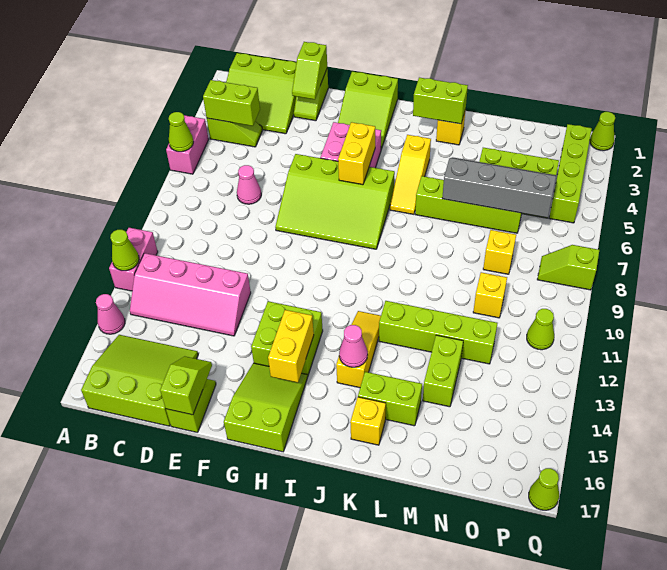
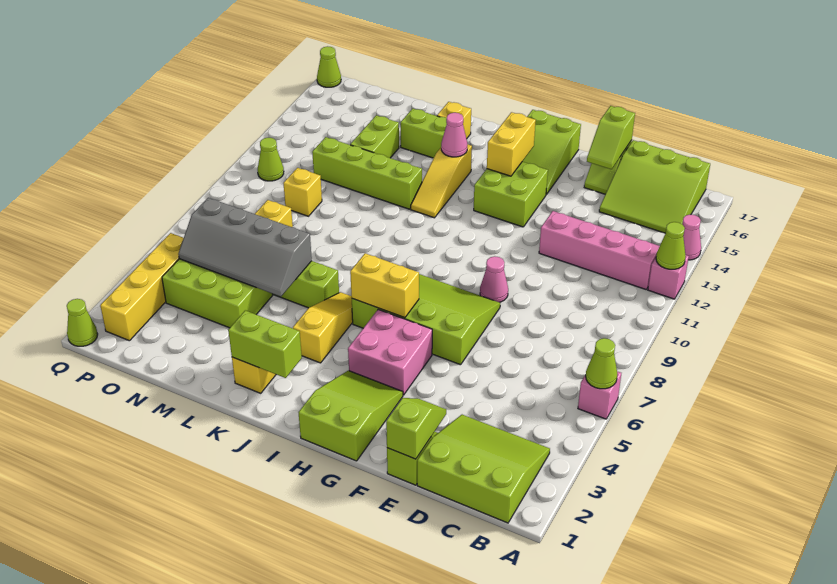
pink 1x2 brick [166,115,209,174] -> pink 1x1 brick [578,371,621,419]
pink 1x2 brick [109,228,158,291] -> pink 1x1 brick [648,255,689,299]
lime 1x2 slope [207,118,262,147] -> none
lime 1x2 brick [203,80,260,126] -> none
pink 1x1 cone [237,165,261,204] -> pink 1x1 cone moved to [480,256,508,302]
yellow 1x2 brick [338,122,375,185] -> yellow 1x2 brick turned to [350,253,419,318]
lime 1x4 brick [549,124,592,223] -> yellow 1x4 brick [100,233,184,341]
lime 1x2 slope [537,245,599,290] -> none

